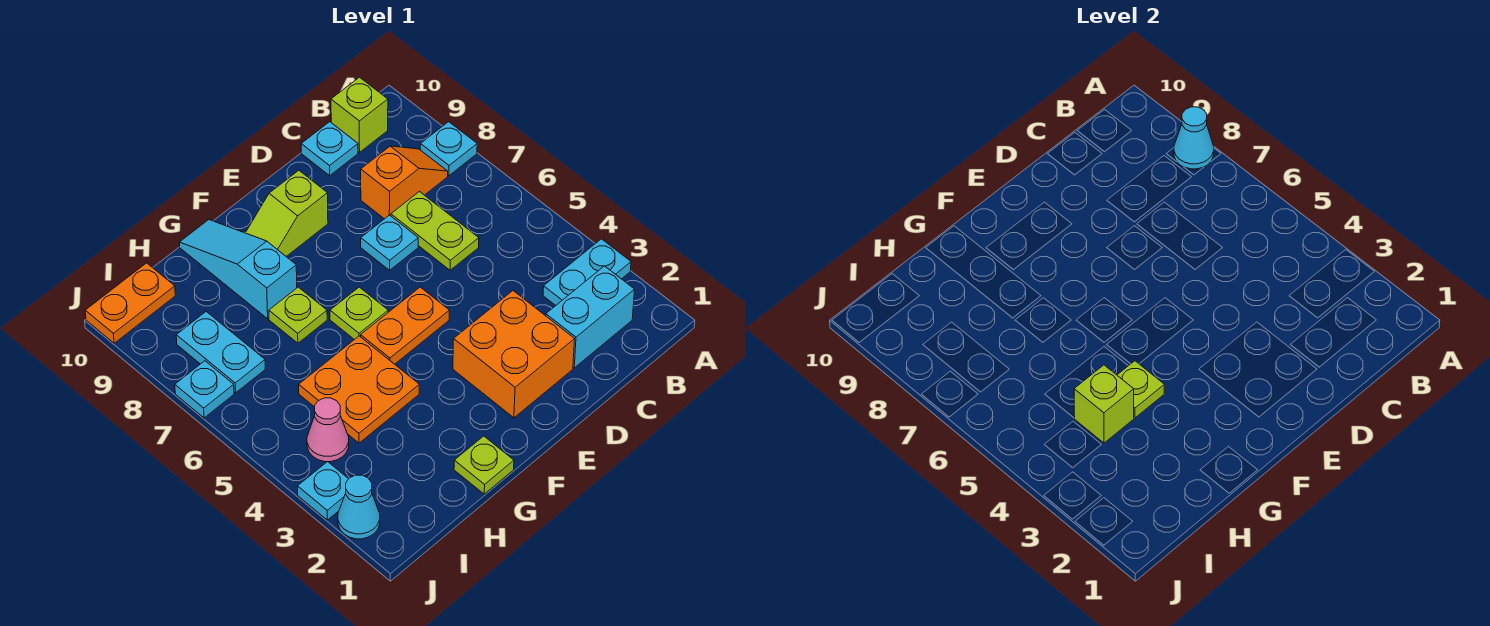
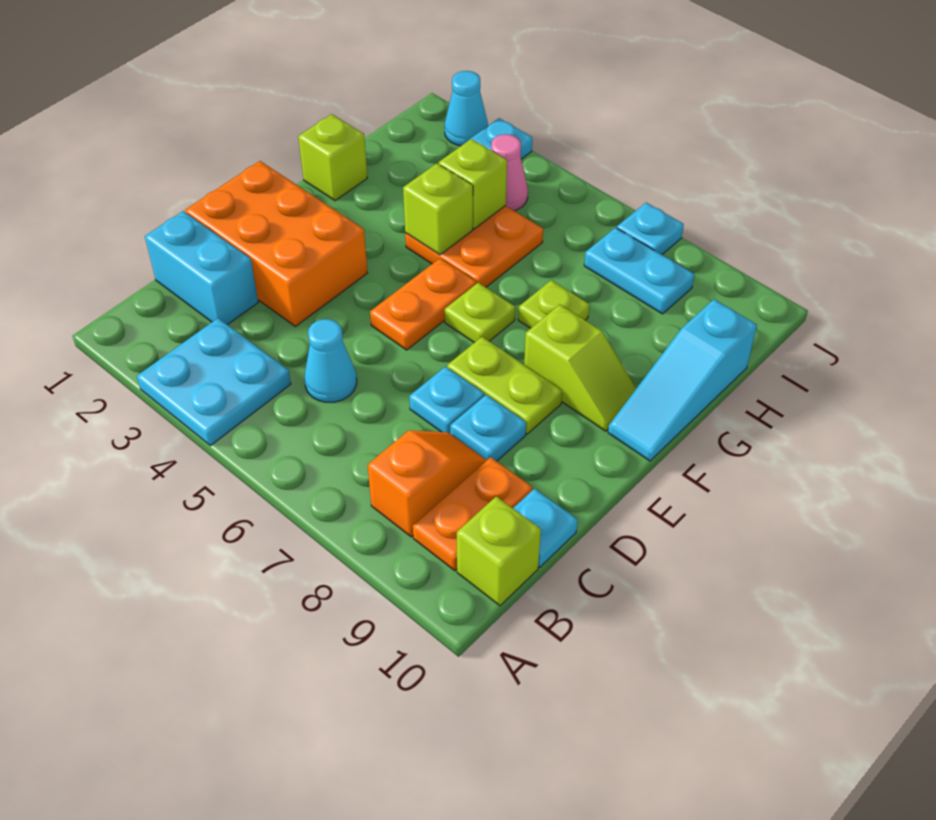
cyan 1x2 plate [543,239,631,306] -> cyan 2x2 plate [137,318,291,446]
cyan 1x1 plate [420,122,477,176] -> cyan 1x1 plate moved to [450,395,526,461]
cyan 1x1 cone [1174,107,1214,169] -> cyan 1x1 cone moved to [305,319,357,402]
cyan 1x2 brick [546,266,635,368] -> cyan 1x2 brick turned to [145,211,258,325]
orange 1x2 slope [361,146,448,219] -> orange 1x2 slope turned to [368,430,487,537]
lime 1x2 plate [391,192,479,270] -> lime 1x2 plate moved to [447,337,562,434]
orange 2x2 brick [453,291,575,418] -> orange 2x3 brick [185,161,367,326]
lime 1x2 slope [245,170,328,256] -> lime 1x2 slope turned to [524,304,636,431]
lime 1x1 plate [454,436,514,494] -> lime 1x1 brick [298,114,367,201]
lime 1x1 plate [1117,361,1164,418] -> lime 1x1 brick [403,163,473,255]
cyan 1x3 slope [179,220,297,319] -> cyan 1x3 slope turned to [608,299,757,461]
orange 1x2 plate [85,263,175,343] -> orange 1x2 plate moved to [413,457,532,571]

